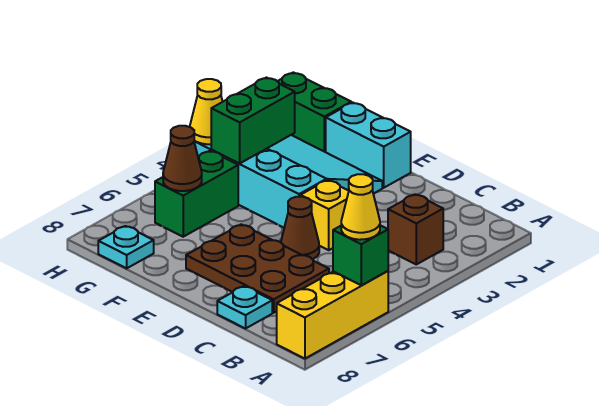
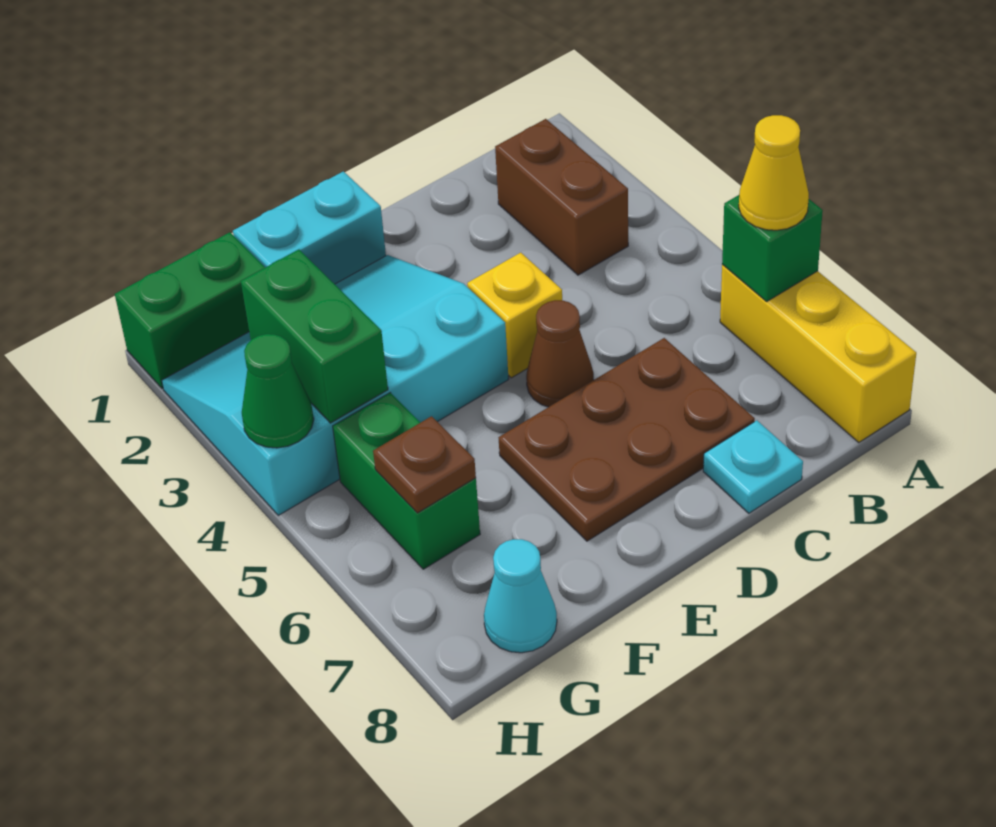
brown 1x1 brick [388,194,443,264] -> brown 1x2 brick [495,119,628,275]
brown 1x1 cone [163,126,202,191] -> brown 1x1 plate [373,416,476,513]
cyan 1x1 plate [98,226,154,268] -> cyan 1x1 cone [484,539,557,653]
yellow 1x1 cone [190,79,223,144] -> green 1x1 cone [242,334,314,448]

